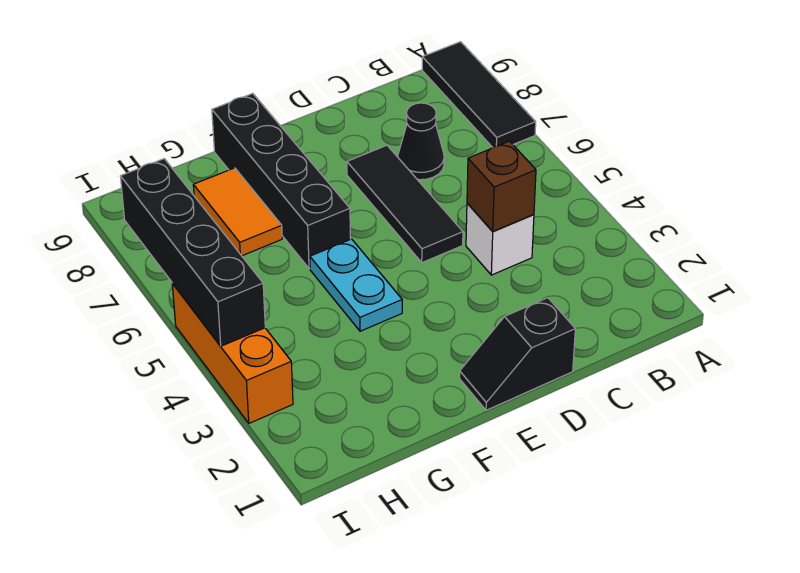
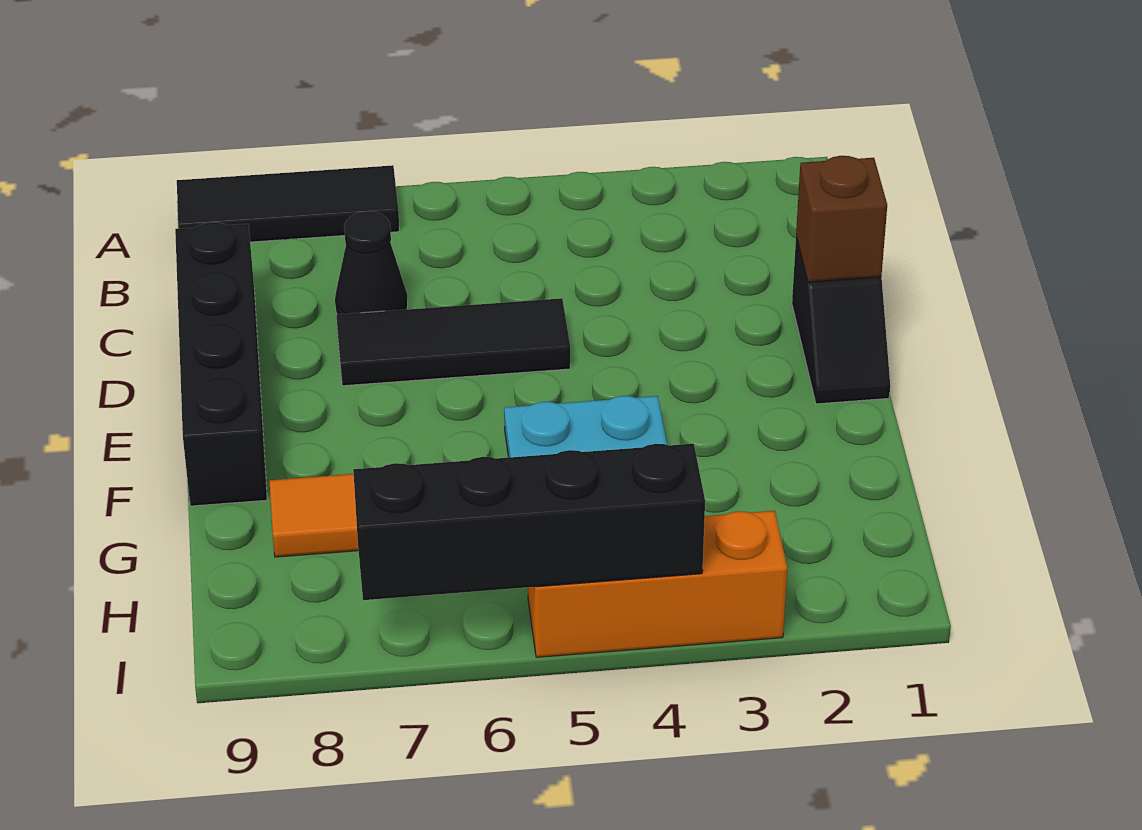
white 1x1 brick [466,203,534,275] -> none
brown 1x1 brick [467,141,536,231] -> brown 1x1 brick moved to [796,156,887,282]
black 1x4 brick [212,94,351,269] -> black 1x4 brick turned to [175,222,267,506]

